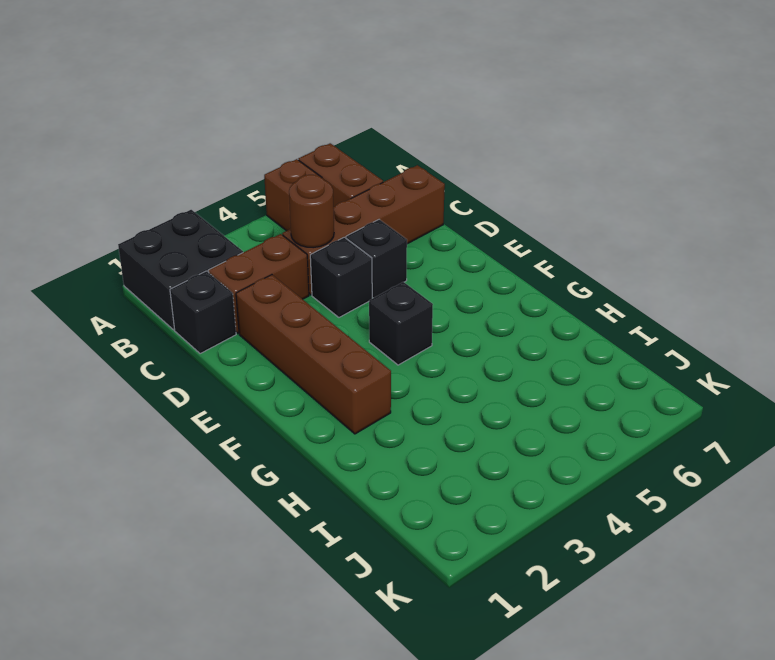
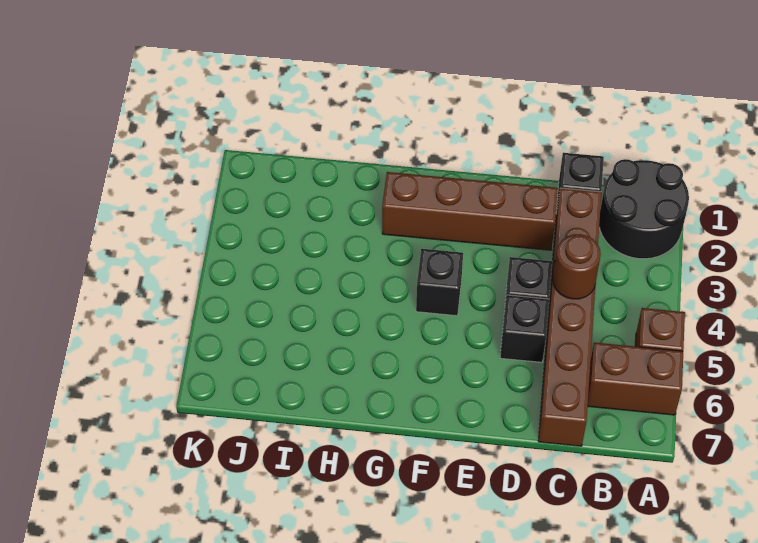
black 2x2 brick [118,210,243,330] -> black 2x2 round brick [599,159,689,259]

